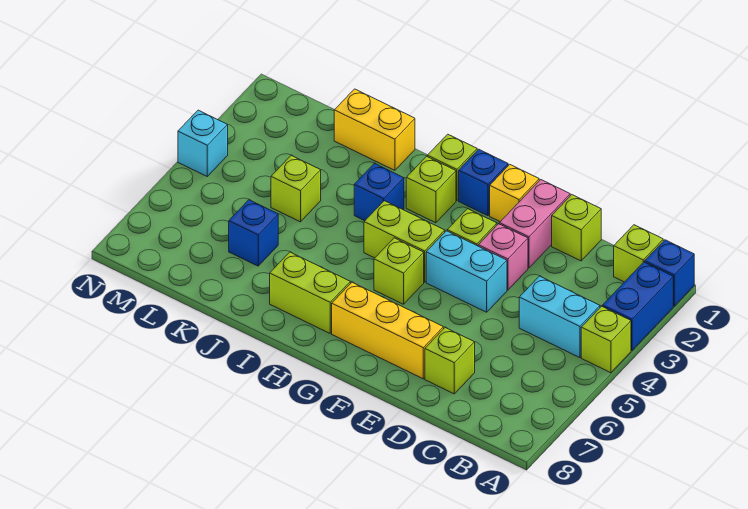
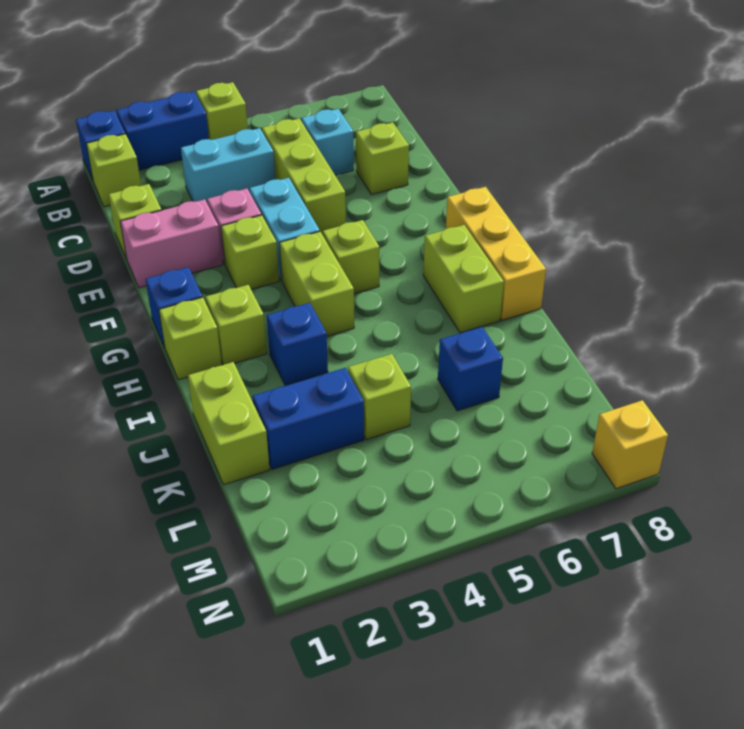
cyan 1x2 brick [519,276,600,358] -> cyan 1x2 brick turned to [181,128,275,204]
none -> lime 1x3 brick [262,118,346,235]
yellow 1x3 brick [332,282,443,379] -> yellow 1x3 brick moved to [446,187,546,320]
yellow 1x1 brick [490,165,539,222] -> yellow 1x1 brick moved to [592,400,668,489]
yellow 1x2 brick [334,89,415,170] -> lime 1x2 brick [188,362,270,485]
none -> blue 1x2 brick [252,368,364,469]
cyan 1x1 brick [178,110,228,176] -> cyan 1x1 brick moved to [301,109,354,175]

